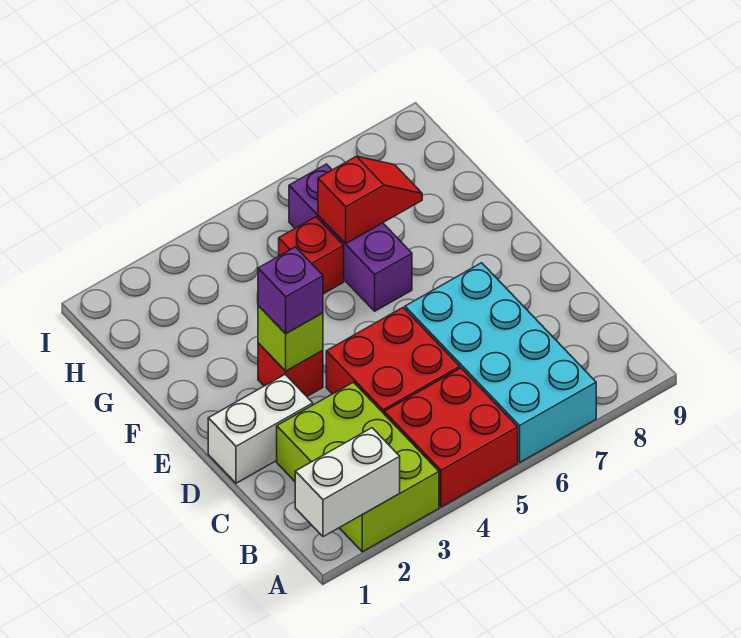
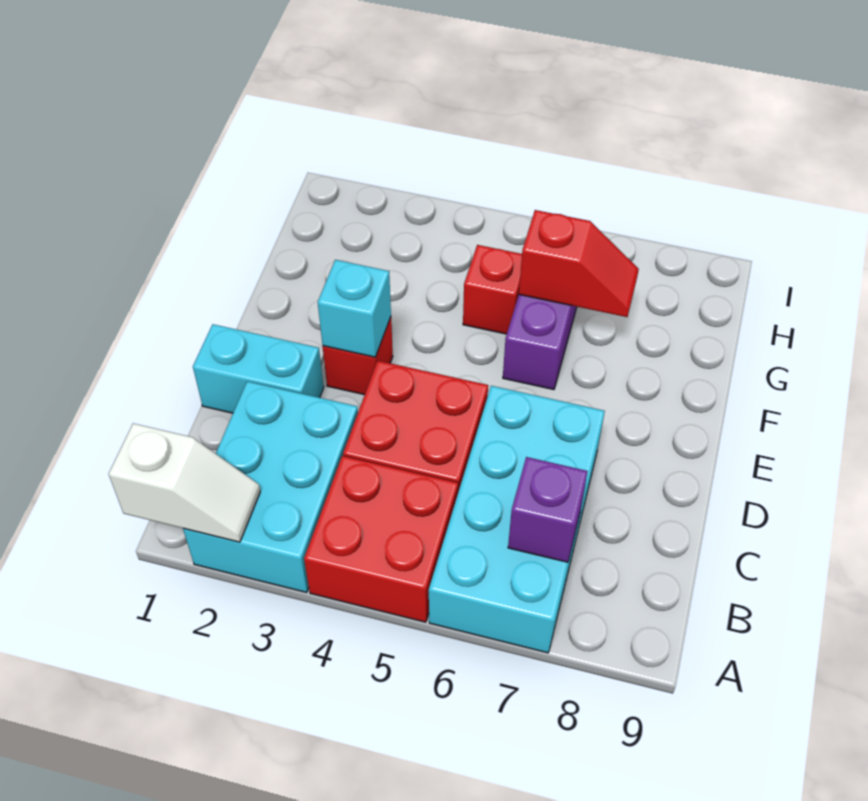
white 1x2 brick [295,428,400,537] -> white 1x2 slope [109,423,260,542]
lime 2x3 brick [277,382,439,552] -> cyan 2x3 brick [183,381,358,593]
white 1x2 brick [208,375,313,483] -> cyan 1x2 brick [193,324,324,413]
lime 1x1 brick [258,306,323,371] -> cyan 1x1 brick [318,260,391,357]
purple 1x1 brick [258,247,323,334] -> purple 1x1 brick moved to [508,457,588,562]

